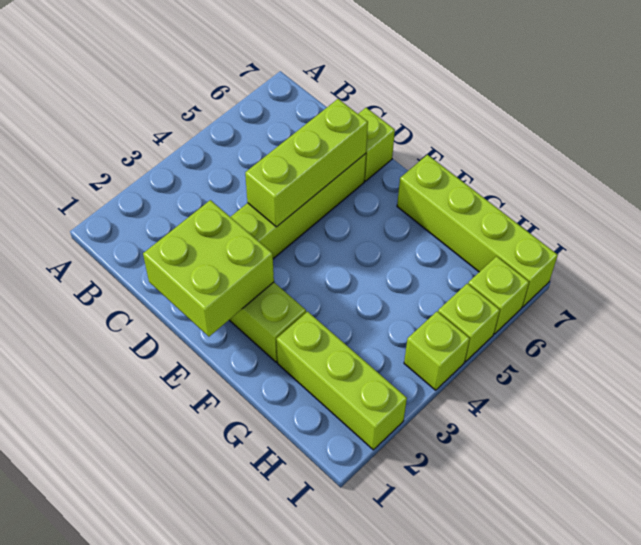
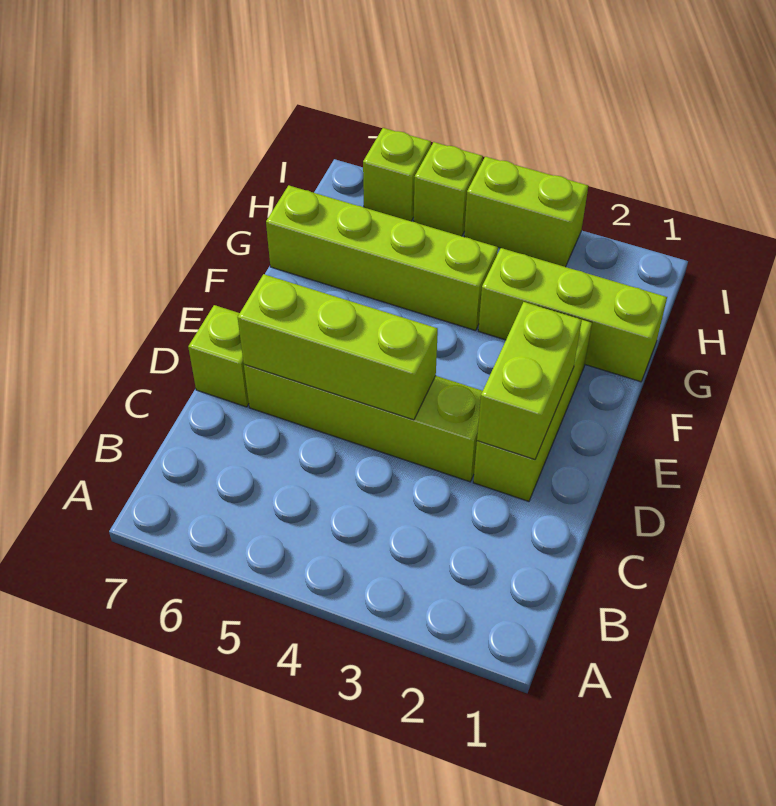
lime 2x2 brick [143,200,274,337] -> lime 1x2 brick [477,302,582,459]
lime 1x4 brick [397,155,558,307] -> lime 1x4 brick turned to [266,185,498,330]
lime 1x3 brick [276,312,407,450] -> lime 1x3 brick turned to [478,248,667,382]
lime 1x1 brick [404,311,470,390] -> lime 1x2 brick [464,157,588,267]

